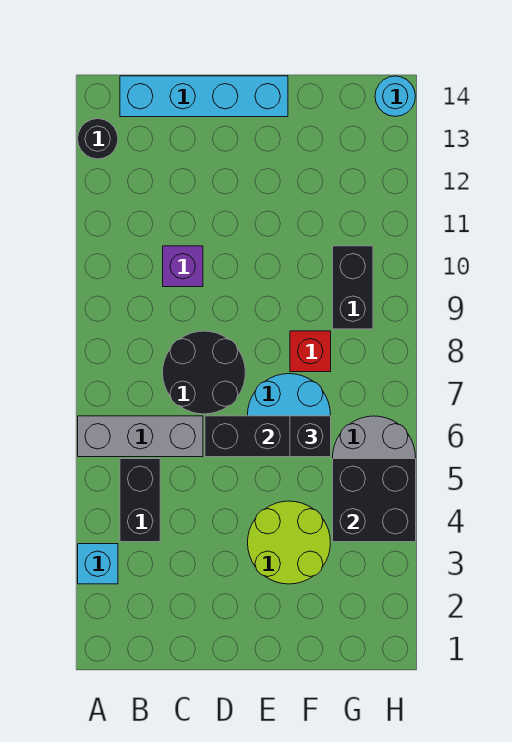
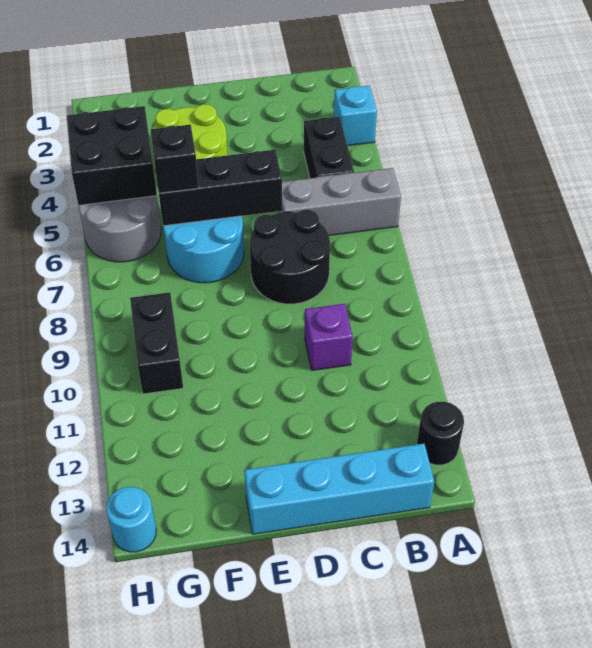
red 1x1 brick [290,331,331,372] -> none

